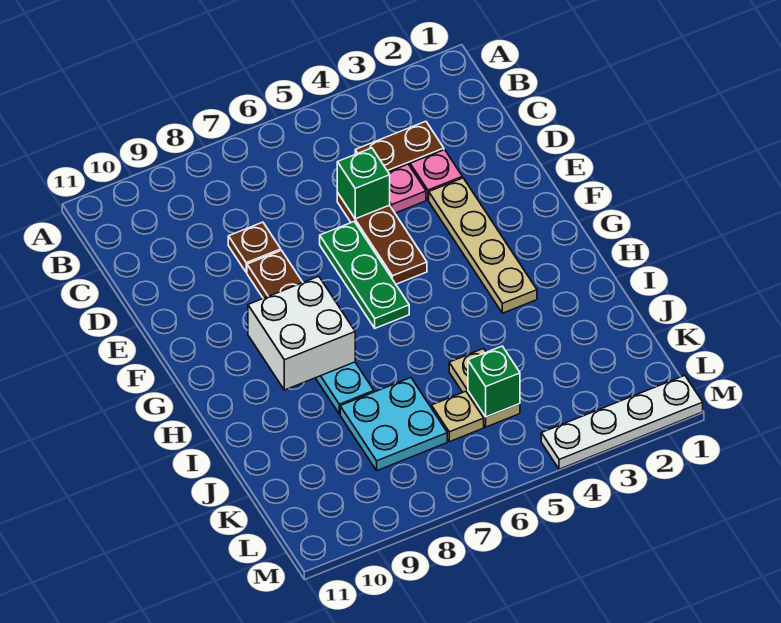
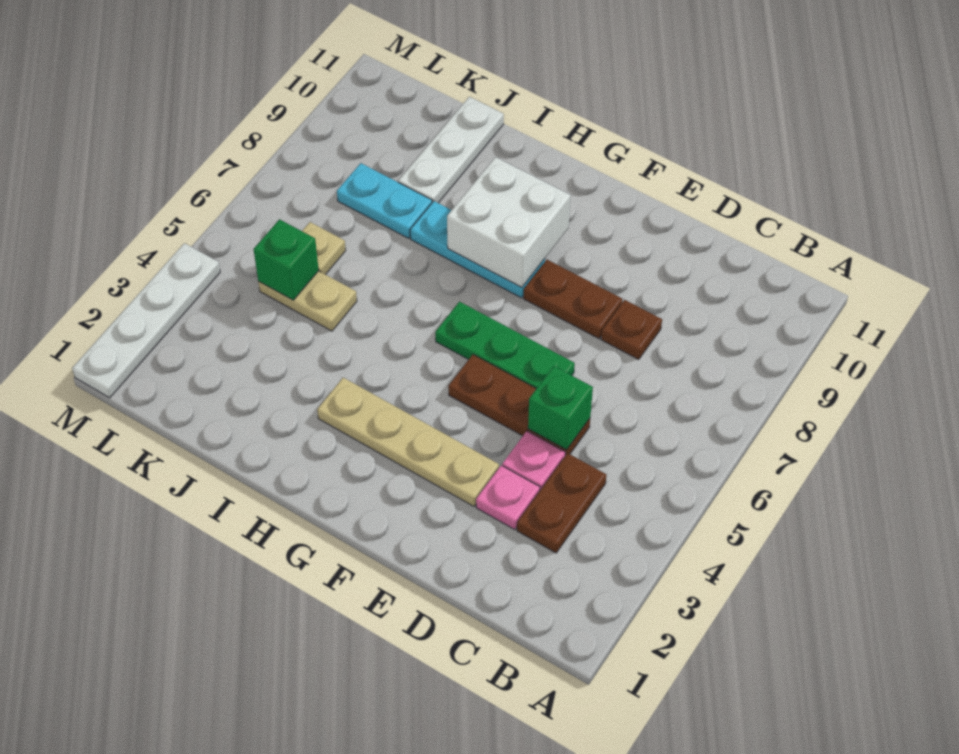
cyan 2x2 plate [340,378,447,471] -> cyan 1x2 plate [337,163,432,238]
none -> white 1x3 plate [398,97,504,203]

